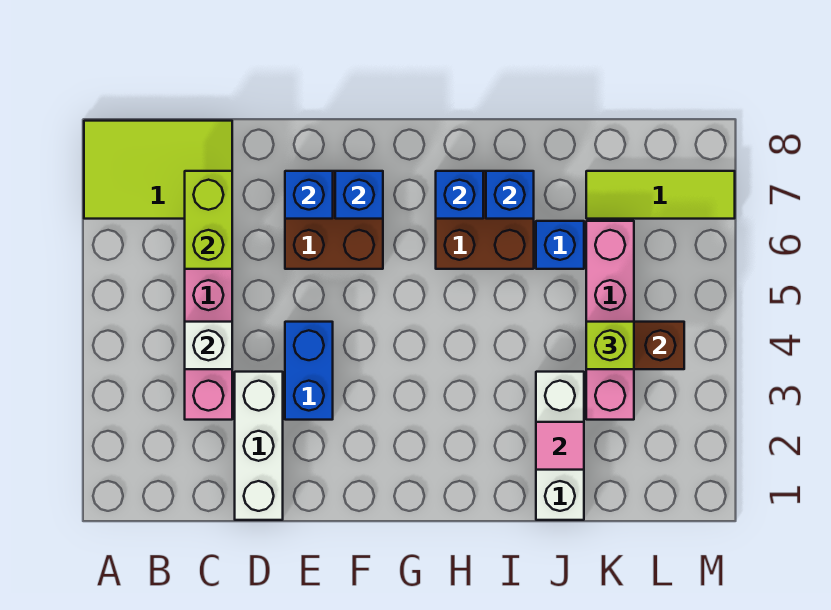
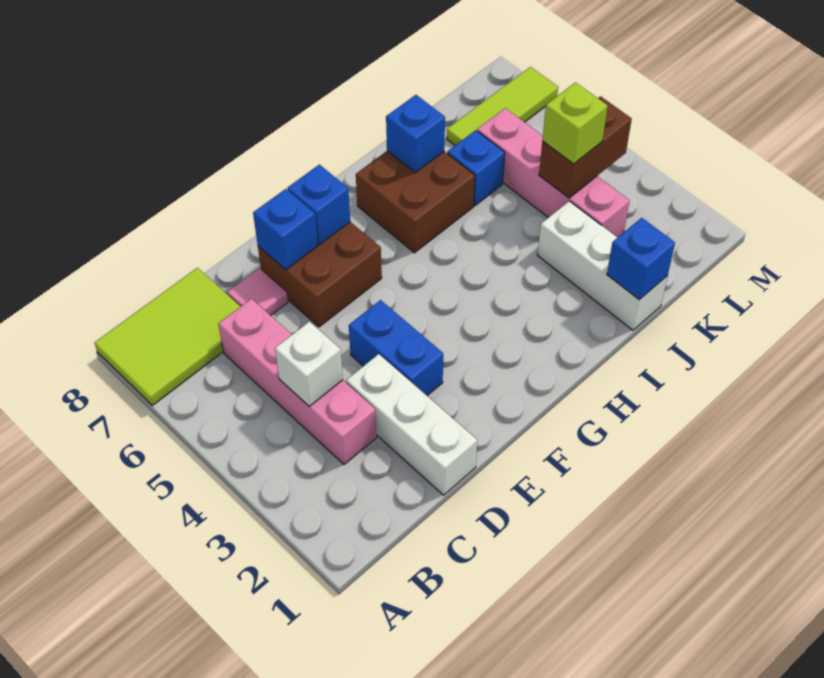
lime 1x2 brick [185,171,232,269] -> none
blue 1x1 brick [436,171,483,219] -> blue 1x1 brick moved to [607,218,675,300]
pink 1x1 tile [536,422,584,470] -> pink 1x1 tile moved to [227,269,288,316]

